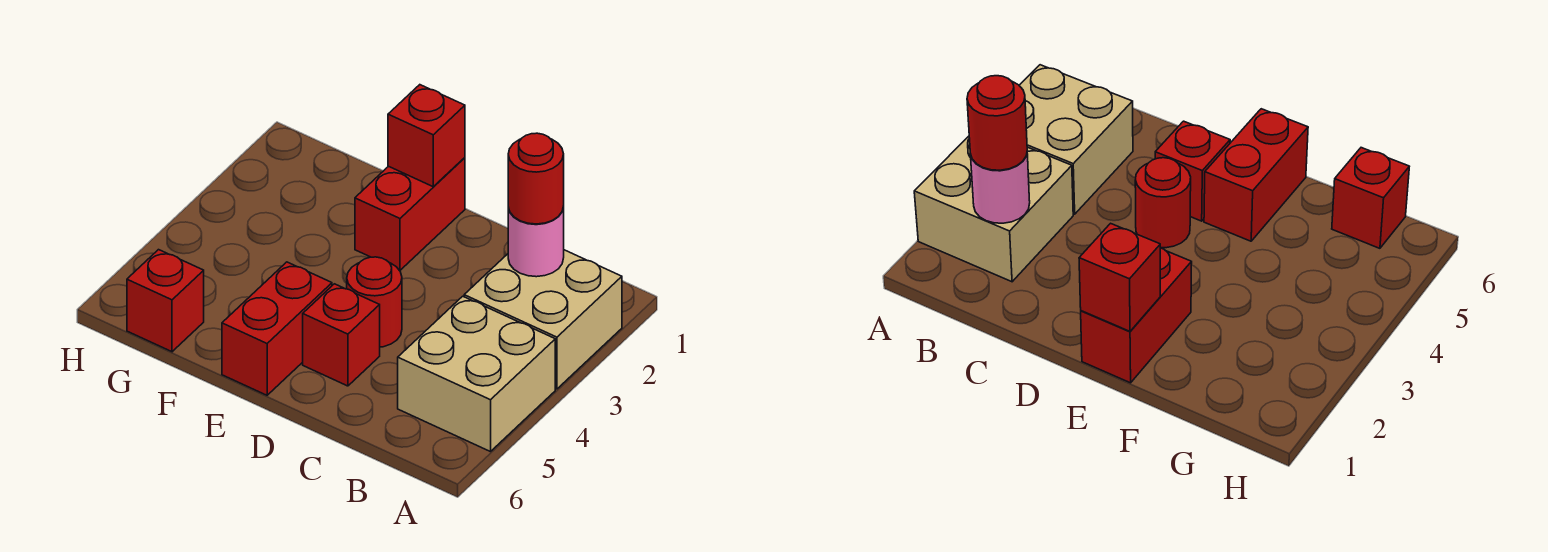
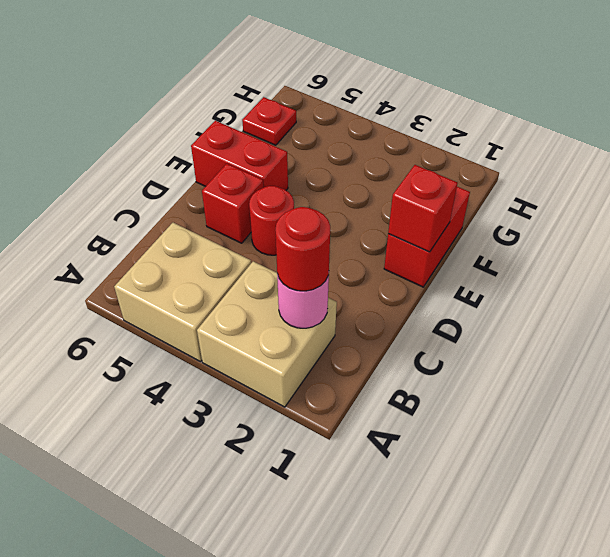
red 1x2 brick [355,158,465,270] -> red 1x2 brick turned to [384,187,470,287]
red 1x1 brick [127,250,204,352] -> red 1x1 plate [242,97,296,145]

